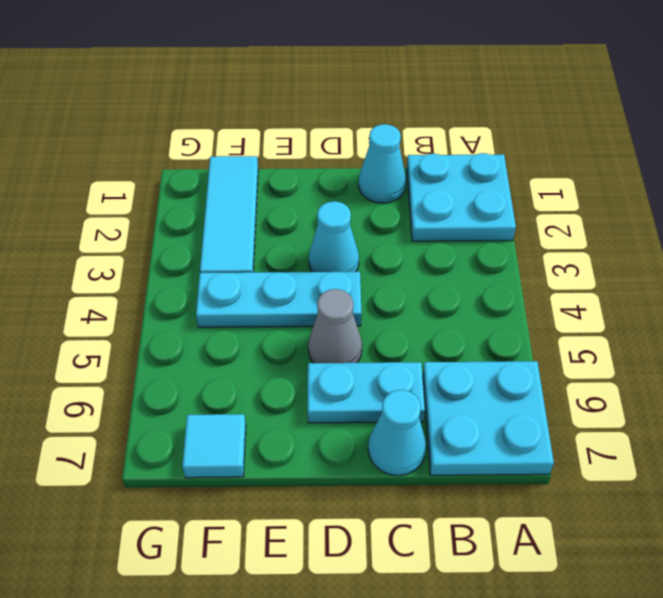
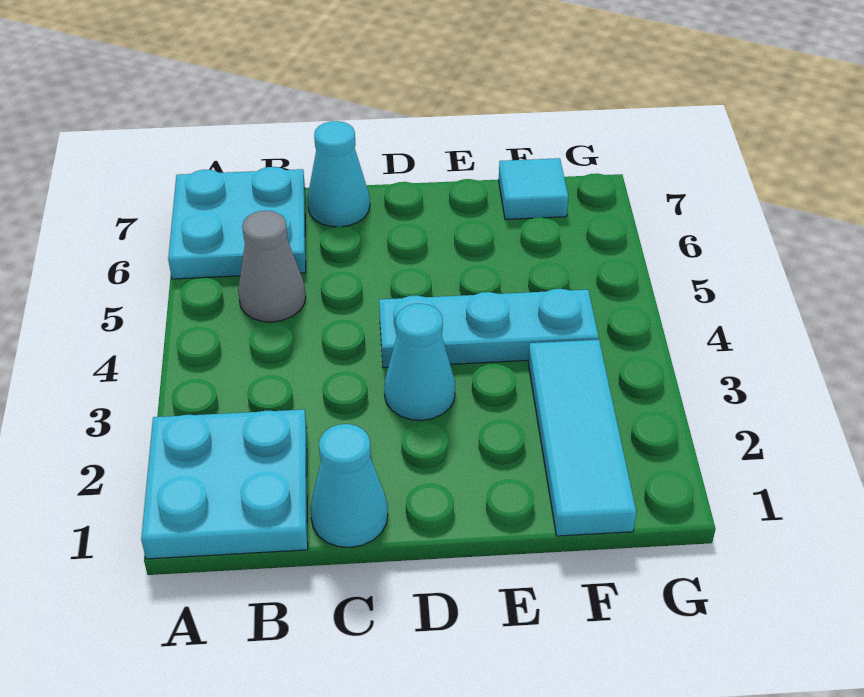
cyan 1x2 plate [308,362,425,423] -> none
grey 1x1 cone [308,289,362,363] -> grey 1x1 cone moved to [238,211,306,322]

